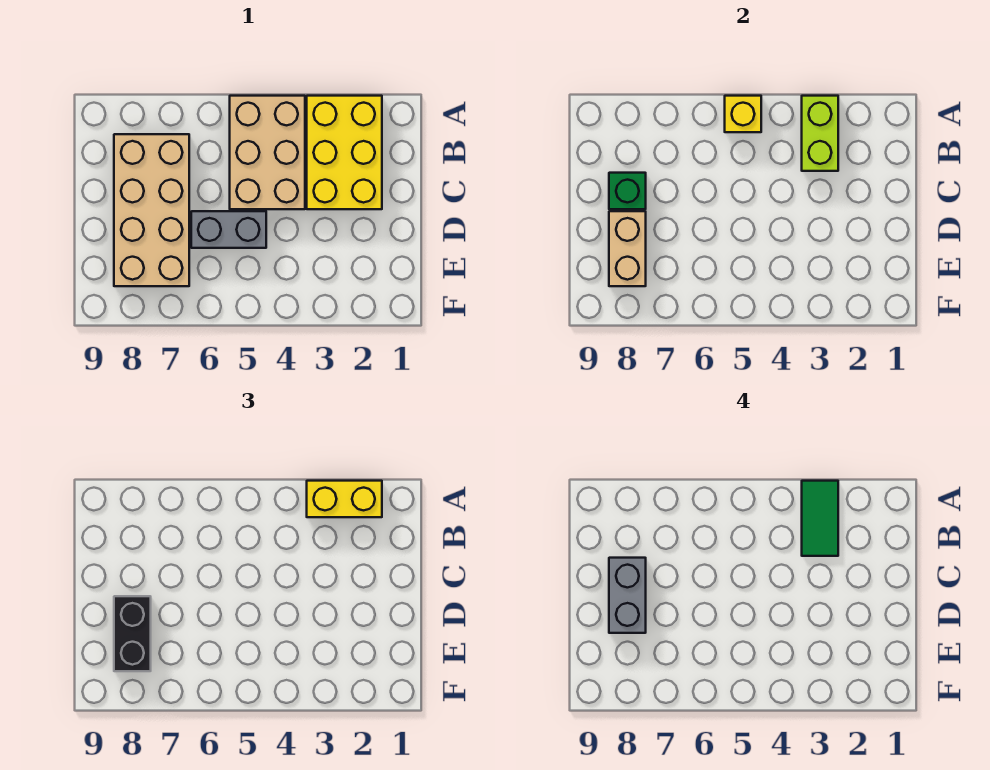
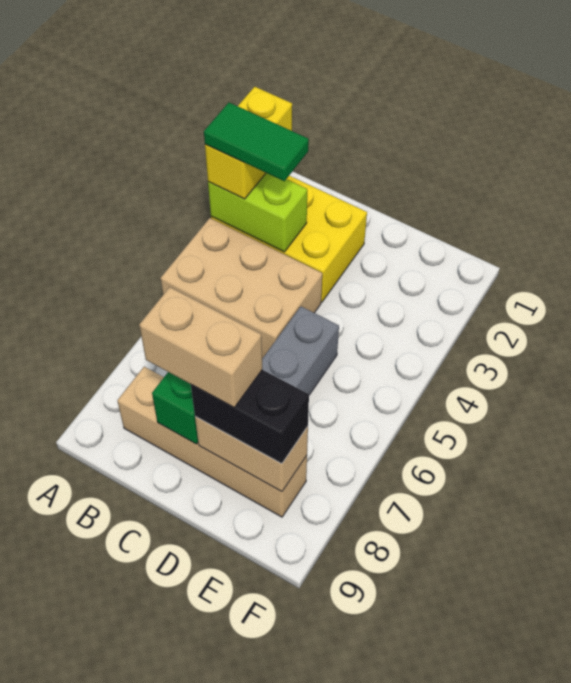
yellow 1x1 brick [725,96,761,132] -> none
tan 2x4 brick [114,134,189,286] -> tan 1x4 brick [117,367,307,517]
grey 1x2 brick [609,558,646,633] -> tan 1x2 brick [139,287,262,407]

